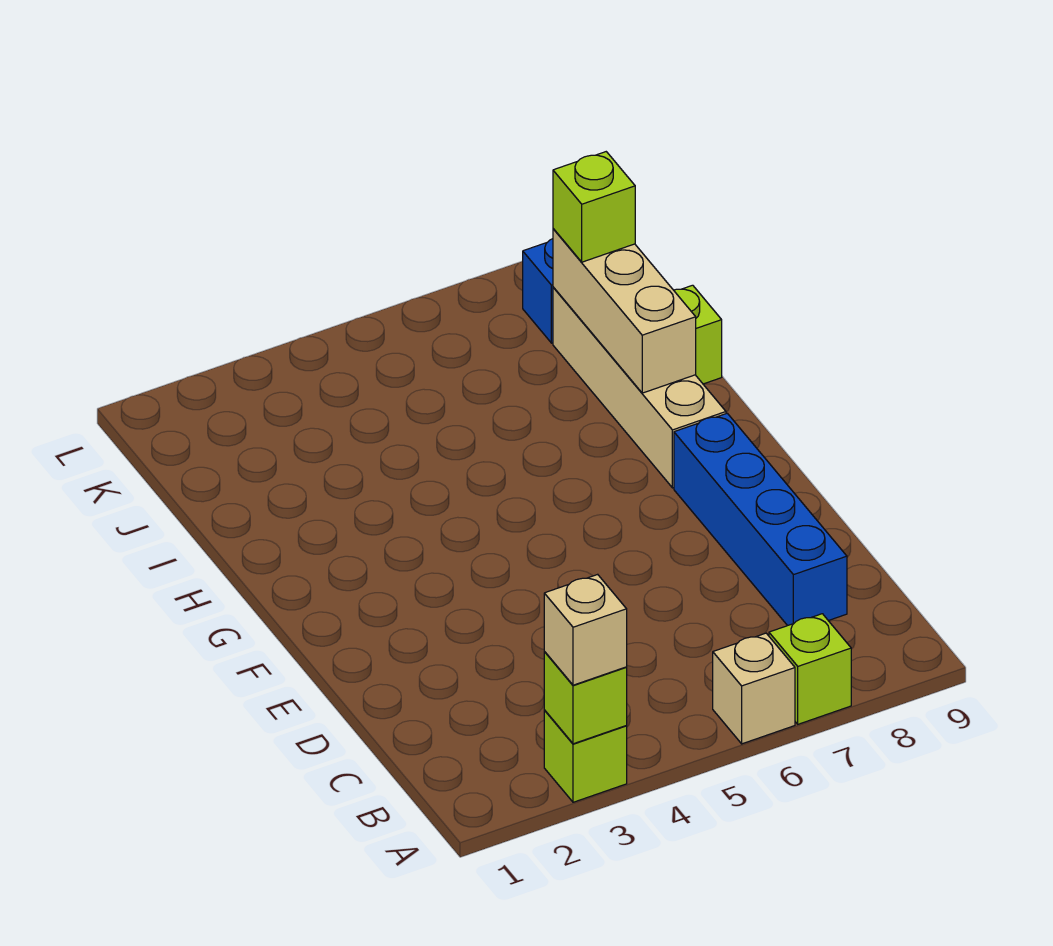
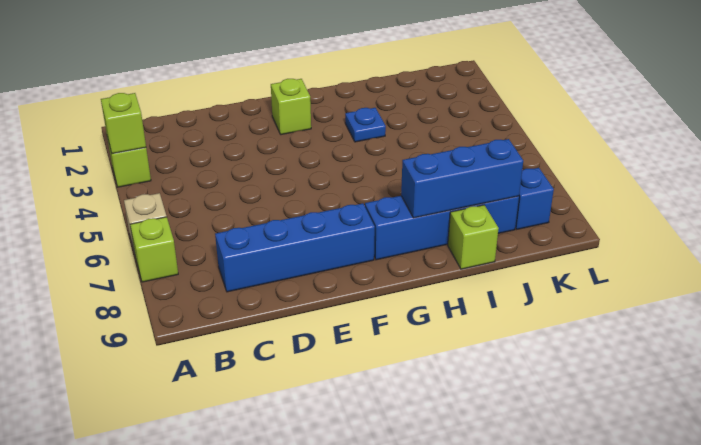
tan 1x1 brick [544,574,627,685] -> none
tan 1x4 brick [553,287,726,488] -> blue 1x4 brick [365,196,519,260]
none -> blue 1x1 plate [345,108,386,142]
tan 1x3 brick [553,229,696,393] -> blue 1x3 brick [401,139,523,218]
lime 1x1 brick [553,152,635,262] -> lime 1x1 brick moved to [271,79,311,135]

